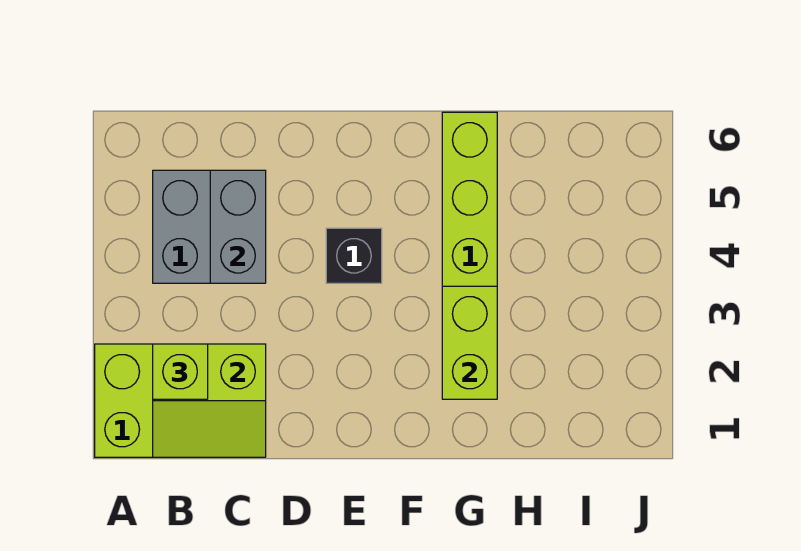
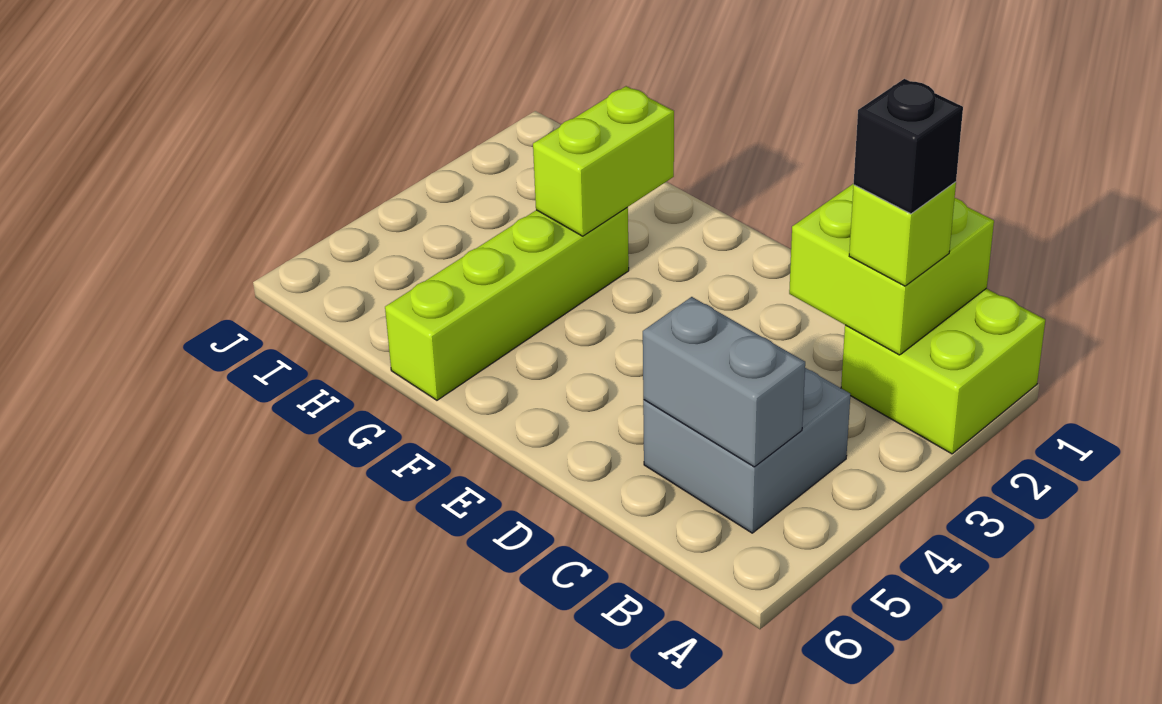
lime 2x2 slope [153,344,266,457] -> lime 2x2 brick [789,184,994,355]
grey 1x2 brick [210,170,266,283] -> grey 1x2 brick turned to [643,297,805,467]
black 1x1 brick [326,228,382,283] -> black 1x1 brick moved to [854,79,963,214]

